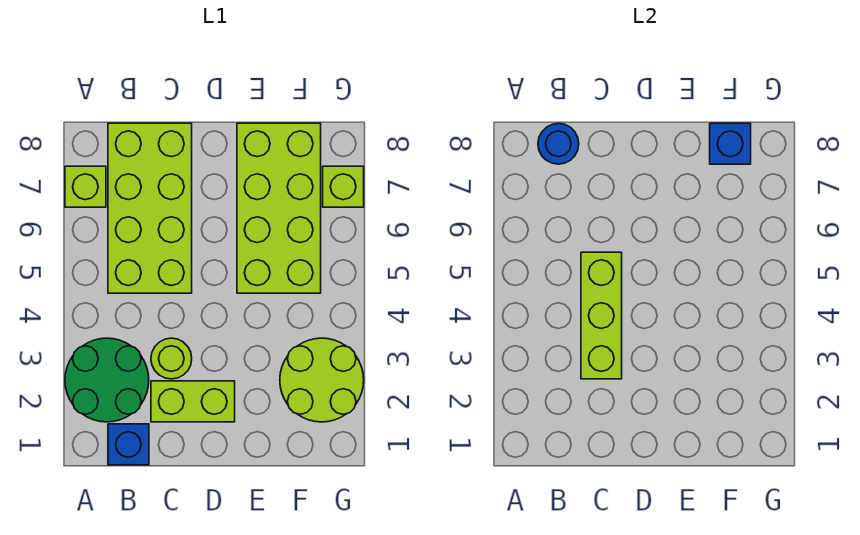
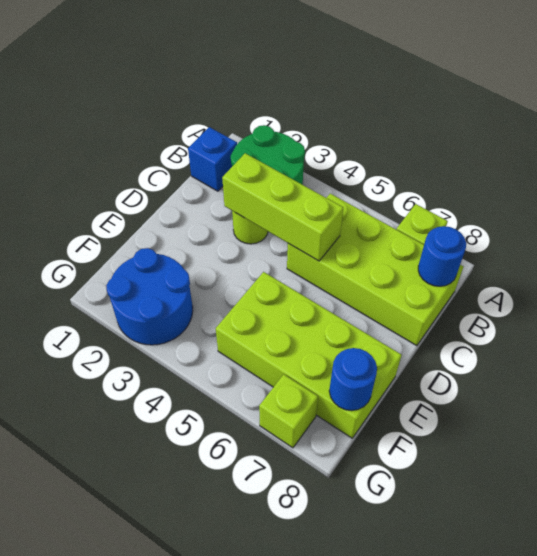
lime 1x2 brick [151,381,235,422] -> none
lime 2x2 round brick [280,338,364,422] -> blue 2x2 round brick [106,248,193,345]
blue 1x1 brick [710,123,751,164] -> blue 1x1 round brick [329,348,377,411]

